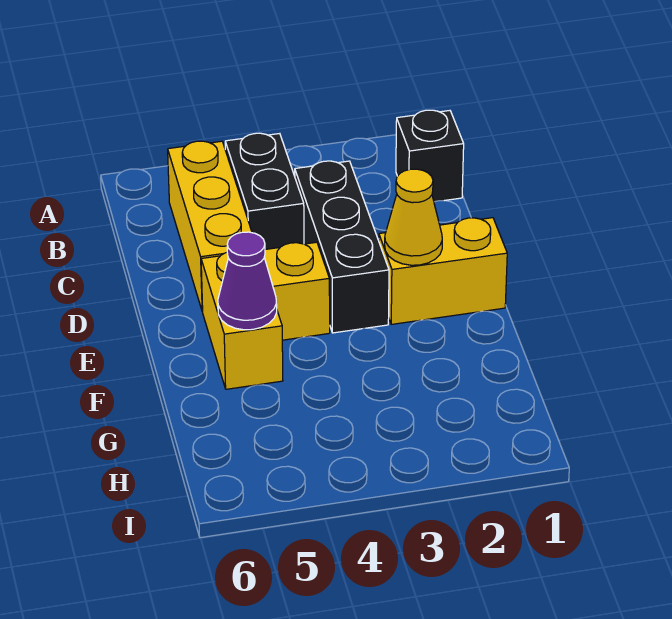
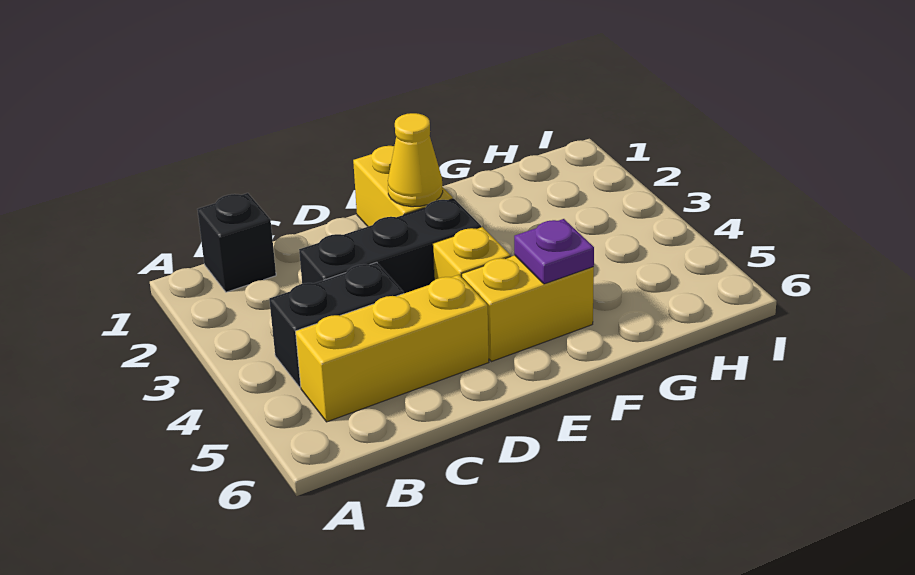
purple 1x1 cone [218,232,277,330] -> purple 1x1 plate [514,219,594,284]

